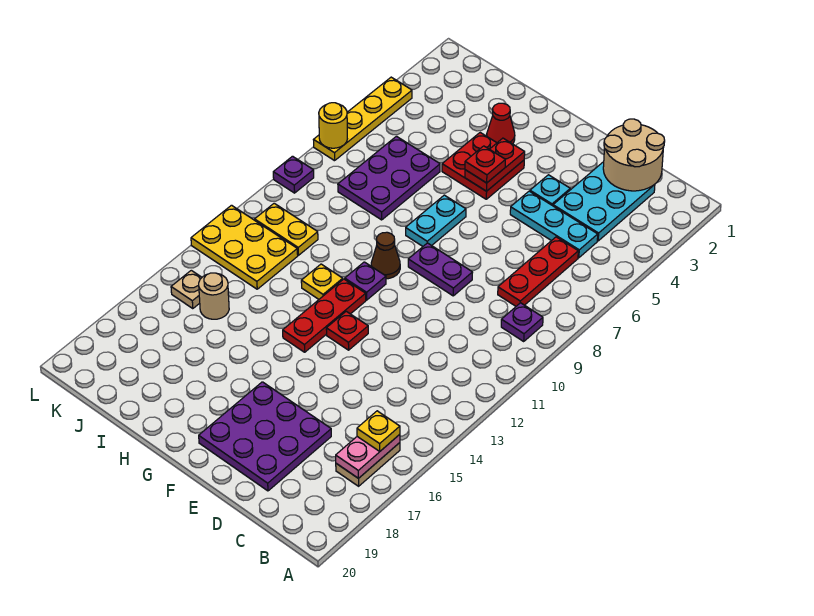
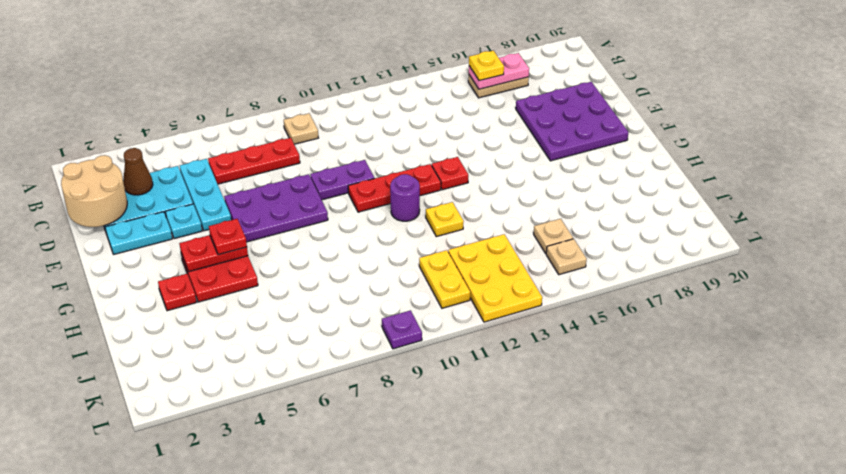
purple 1x1 plate [501,303,543,341] -> tan 1x1 plate [284,113,318,144]
purple 1x2 plate [408,243,473,296] -> purple 1x2 plate turned to [310,160,374,200]
cyan 1x2 plate [406,195,466,246] -> cyan 1x2 plate moved to [105,212,172,254]
brown 1x1 cone [371,232,400,279] -> brown 1x1 cone moved to [123,148,153,195]
purple 1x1 plate [345,262,386,300] -> purple 1x1 round brick [390,174,420,221]
red 1x3 plate [283,279,366,352] -> red 1x3 plate moved to [348,164,441,212]
red 1x1 cone [487,103,515,144] -> red 1x1 plate [158,274,196,311]
purple 2x3 plate [338,136,440,220] -> purple 2x3 plate moved to [224,174,328,242]
tan 1x1 round brick [199,273,229,319] -> tan 1x1 plate [534,219,573,253]
yellow 1x4 plate [314,77,412,161] -> none
yellow 1x1 round brick [319,103,347,148] -> none

